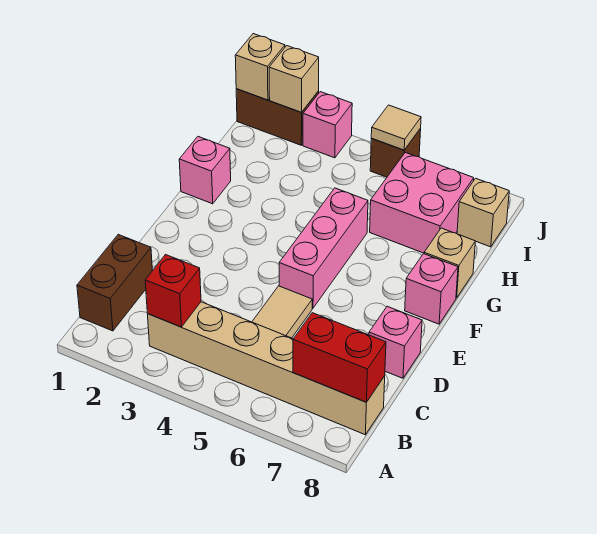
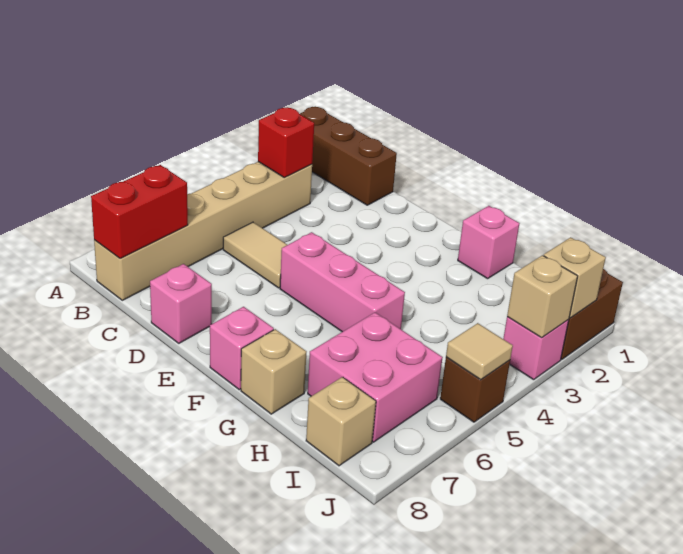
brown 1x2 brick [77,235,152,331] -> brown 1x3 brick [300,107,397,205]
tan 1x1 brick [235,34,285,100] -> tan 1x1 brick moved to [507,255,578,338]

